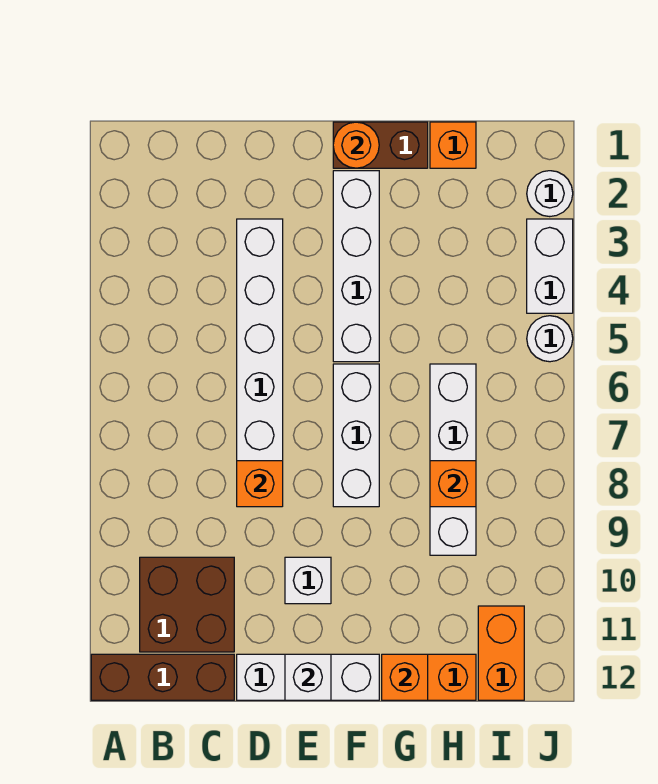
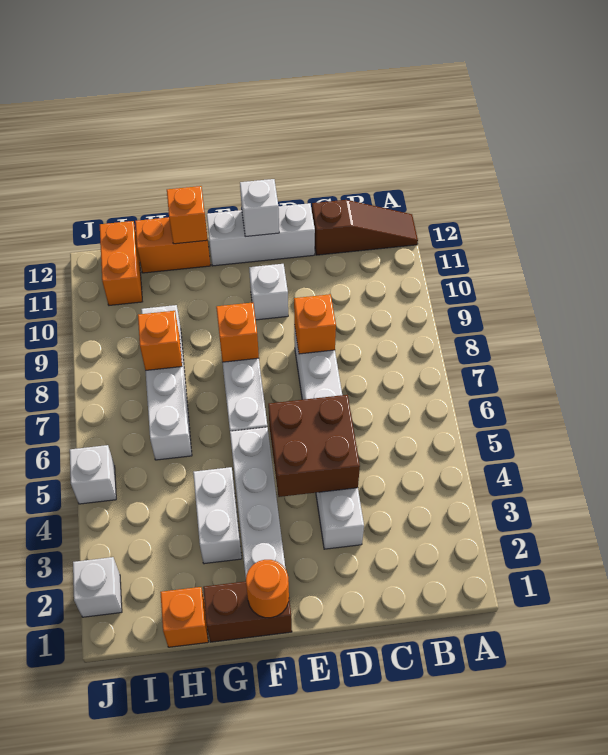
brown 1x3 brick [91,654,234,700] -> brown 1x3 slope [312,200,418,255]
brown 2x2 brick [140,557,234,652] -> brown 2x2 brick moved to [268,395,360,497]
none -> orange 1x1 brick [216,302,259,362]
white 1x1 round brick [527,171,573,217] -> white 1x1 brick [73,557,122,617]
white 1x2 brick [527,219,573,313] -> white 1x2 brick moved to [193,467,242,564]
white 1x1 round brick [527,316,573,362] -> white 1x1 brick [70,445,116,504]

